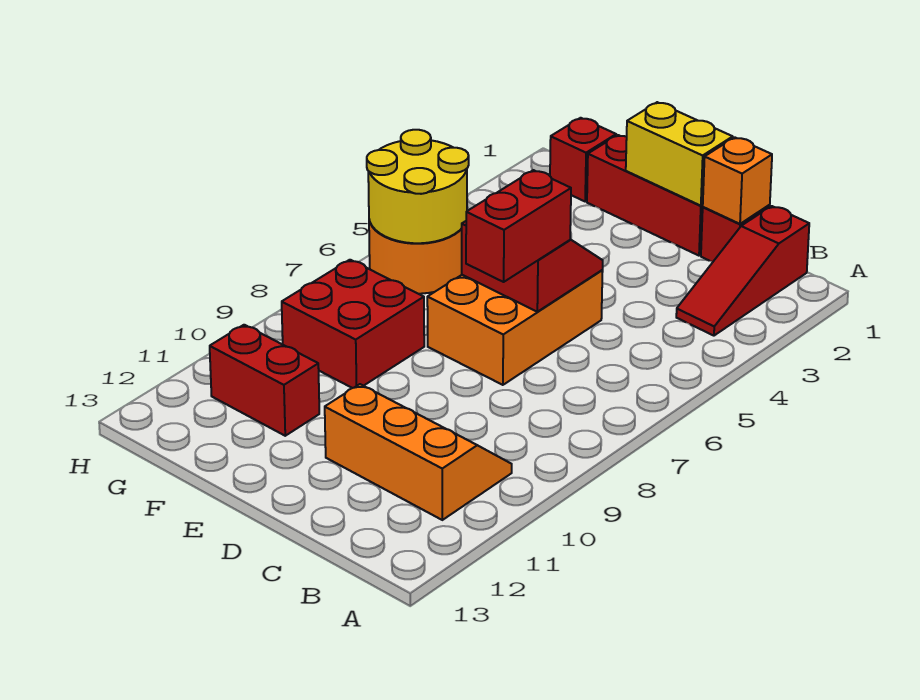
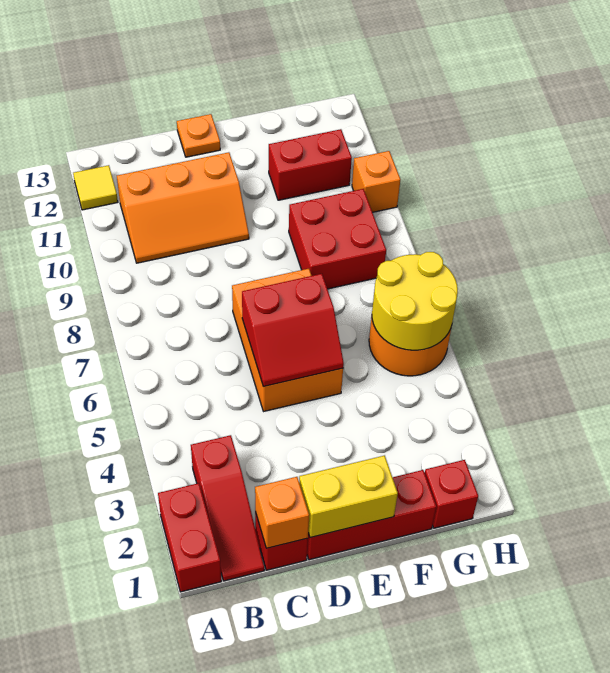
none -> yellow 1x1 tile [73,165,118,210]
red 1x3 slope [676,206,809,336] -> red 1x3 slope turned to [191,435,264,581]
red 1x2 brick [466,170,571,282] -> red 1x2 brick moved to [158,483,221,592]
none -> orange 1x1 plate [177,114,220,157]
none -> orange 1x1 brick [352,151,400,212]

